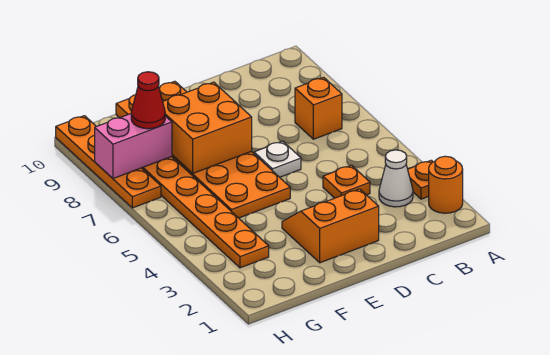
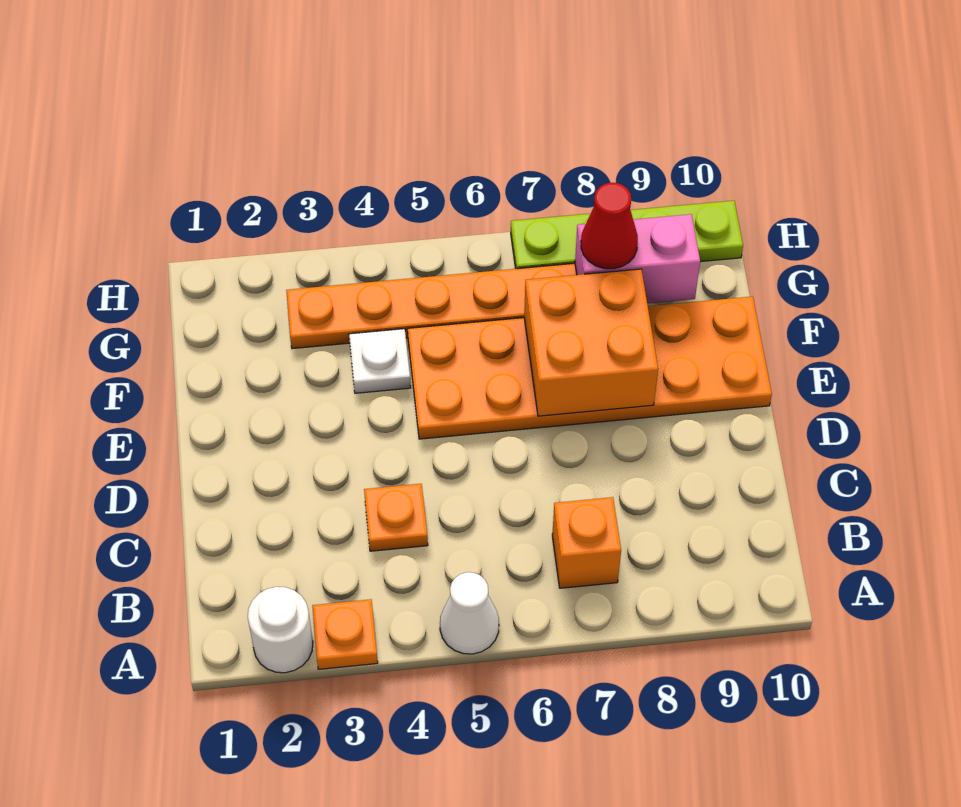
orange 1x1 round brick [429,156,463,213] -> white 1x1 round brick [248,587,313,673]
white 1x1 cone [379,150,413,207] -> white 1x1 cone moved to [440,572,499,654]
orange 2x2 slope [282,189,379,263] -> none
white 1x1 plate [254,141,301,177] -> white 1x1 plate moved to [349,329,411,393]
pink 1x2 brick [95,114,172,178] -> pink 1x2 brick turned to [575,214,700,303]
orange 1x4 plate [56,116,161,208] -> lime 1x4 plate [511,201,743,269]

